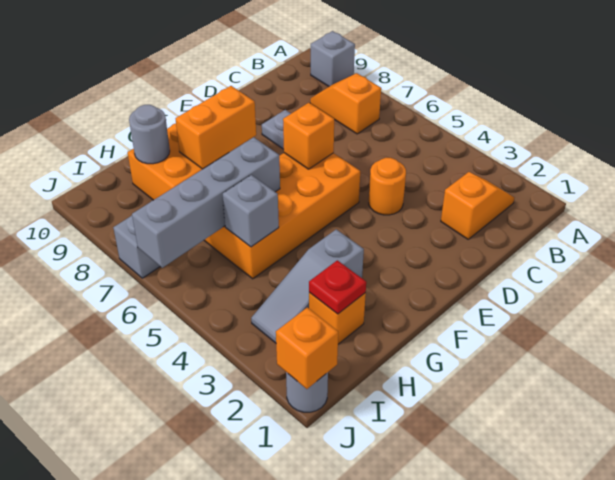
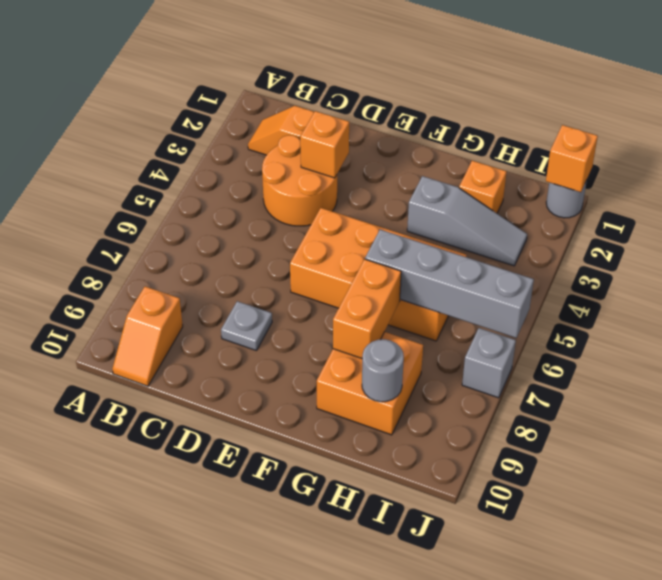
grey 1x1 brick [311,31,355,86] -> none
orange 1x2 slope [310,73,381,134] -> orange 1x2 slope moved to [112,286,183,386]
orange 1x1 round brick [369,158,406,215] -> orange 2x2 round brick [262,135,337,226]
orange 1x1 brick [283,103,334,169] -> orange 1x1 brick moved to [300,111,349,178]
orange 1x2 brick [176,86,256,169] -> orange 1x2 brick turned to [333,259,401,358]
red 1x1 plate [309,260,366,314] -> none
grey 1x1 brick [223,175,279,247] -> none

